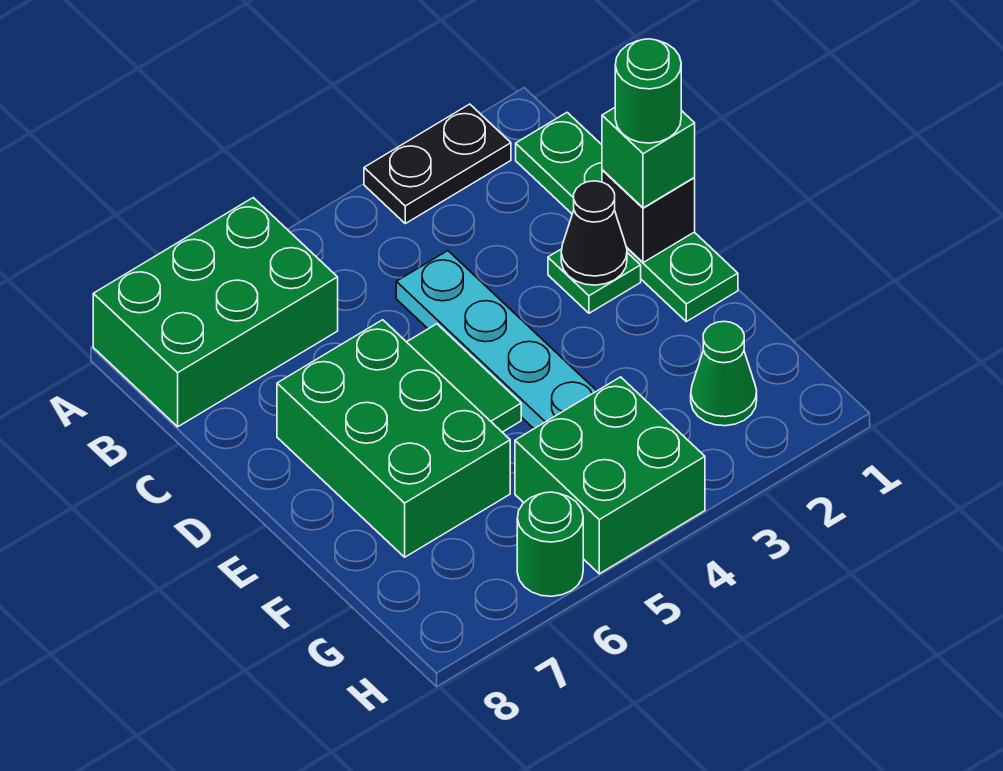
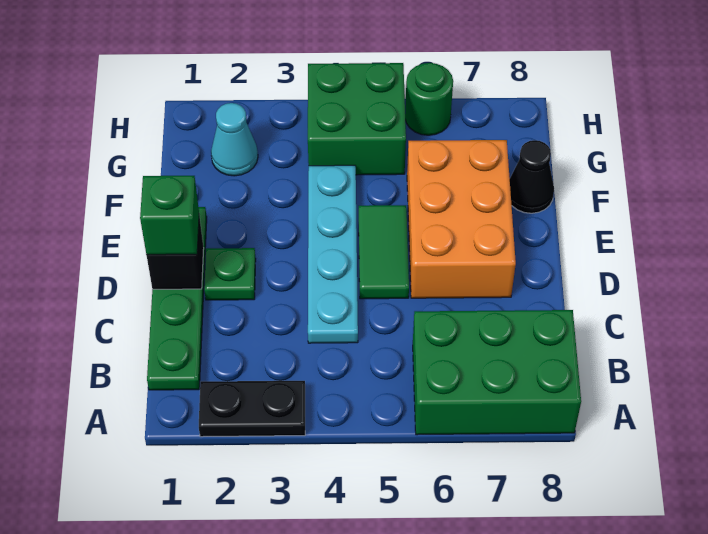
green 1x1 round brick [615,39,681,143] -> none
black 1x1 cone [561,181,627,285] -> black 1x1 cone moved to [510,140,554,213]
green 2x3 brick [277,320,510,557] -> orange 2x3 brick [407,140,516,298]
green 1x1 cone [691,321,757,426] -> cyan 1x1 cone [211,103,258,176]

